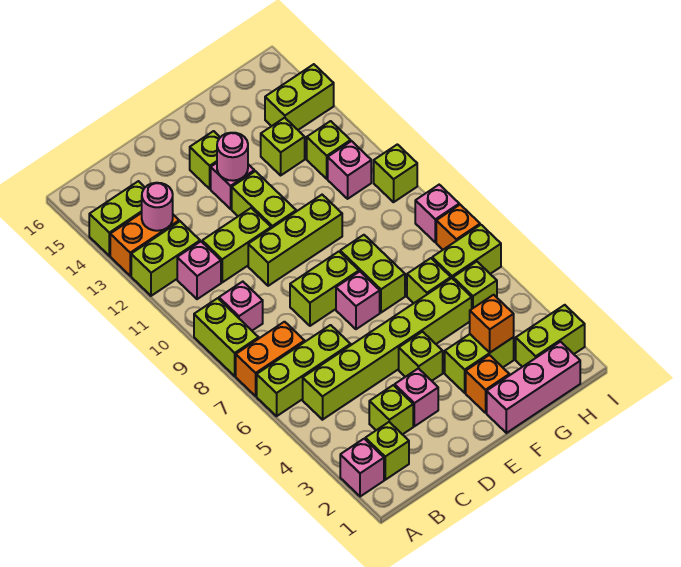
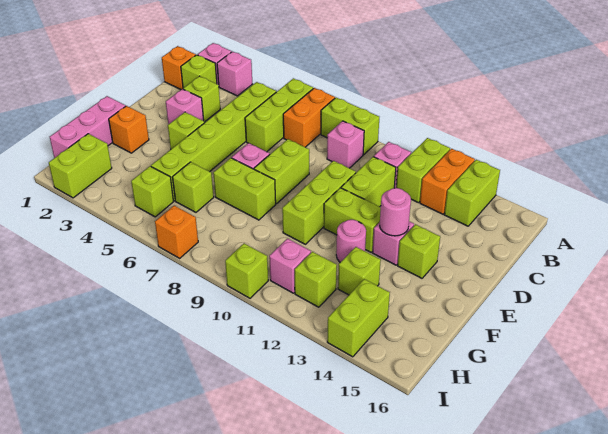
pink 1x1 round brick [142,183,173,231] -> pink 1x1 round brick moved to [336,220,366,262]
lime 1x2 brick [445,334,514,393] -> none
orange 1x1 brick [470,295,514,352] -> orange 1x1 brick moved to [162,46,196,90]
lime 1x2 brick [432,225,501,279] -> none
pink 1x1 brick [415,185,459,242] -> pink 1x1 brick moved to [217,52,252,96]

